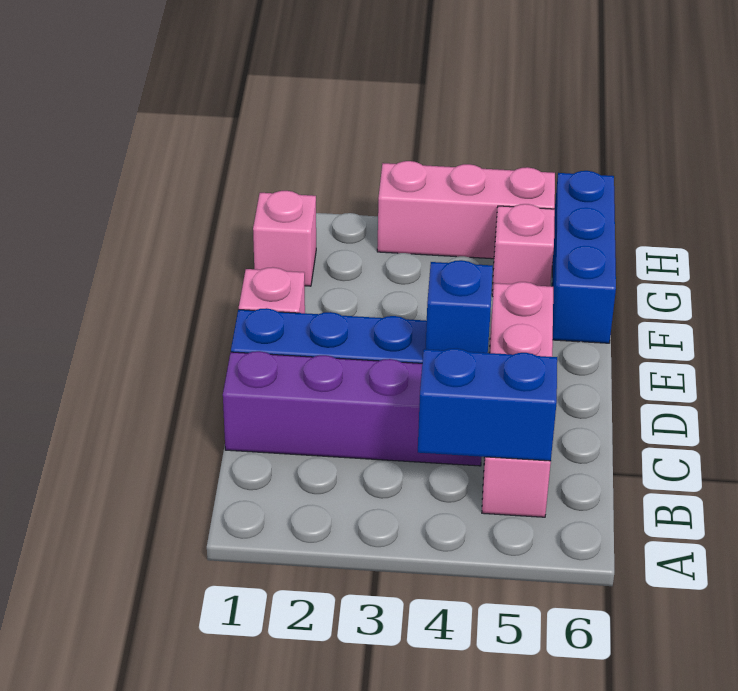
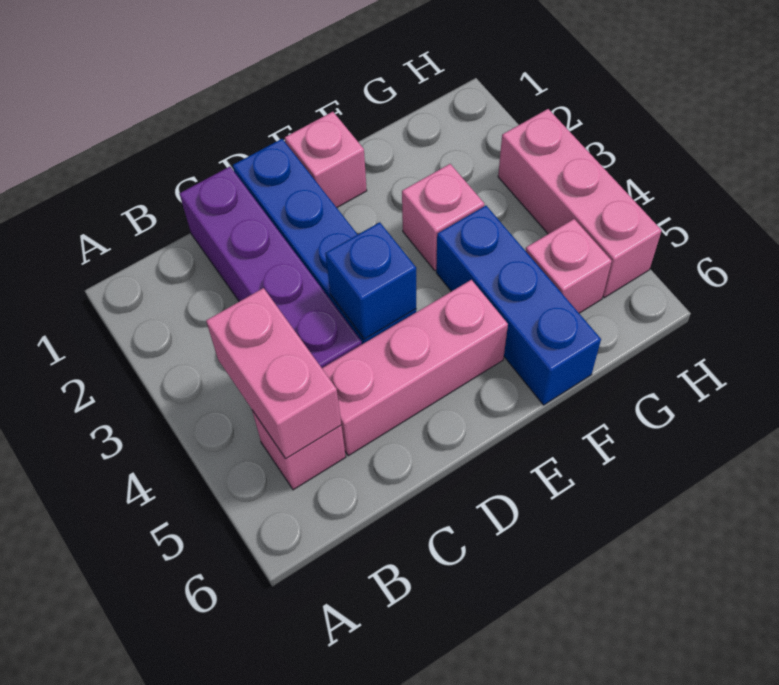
blue 1x2 brick [418,349,557,461] -> pink 1x2 brick [206,288,341,459]
blue 1x3 brick [552,171,616,343] -> blue 1x3 brick turned to [436,206,601,405]
pink 1x1 brick [253,191,316,286] -> pink 1x1 brick moved to [402,164,484,270]

